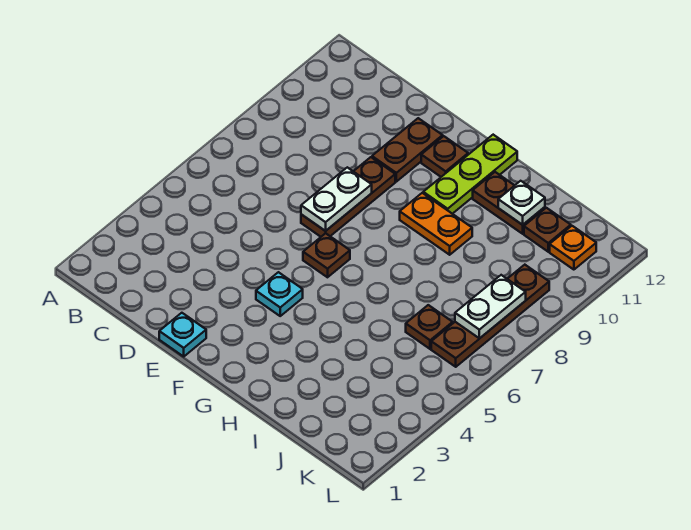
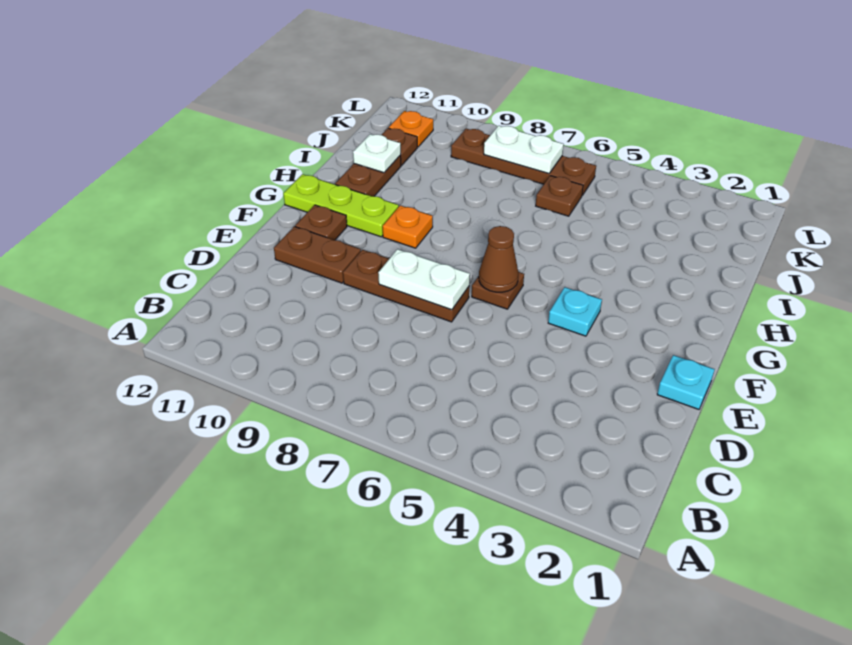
none -> brown 1x1 cone [479,226,518,292]
orange 1x2 plate [400,193,472,255] -> orange 1x1 plate [383,205,433,248]

